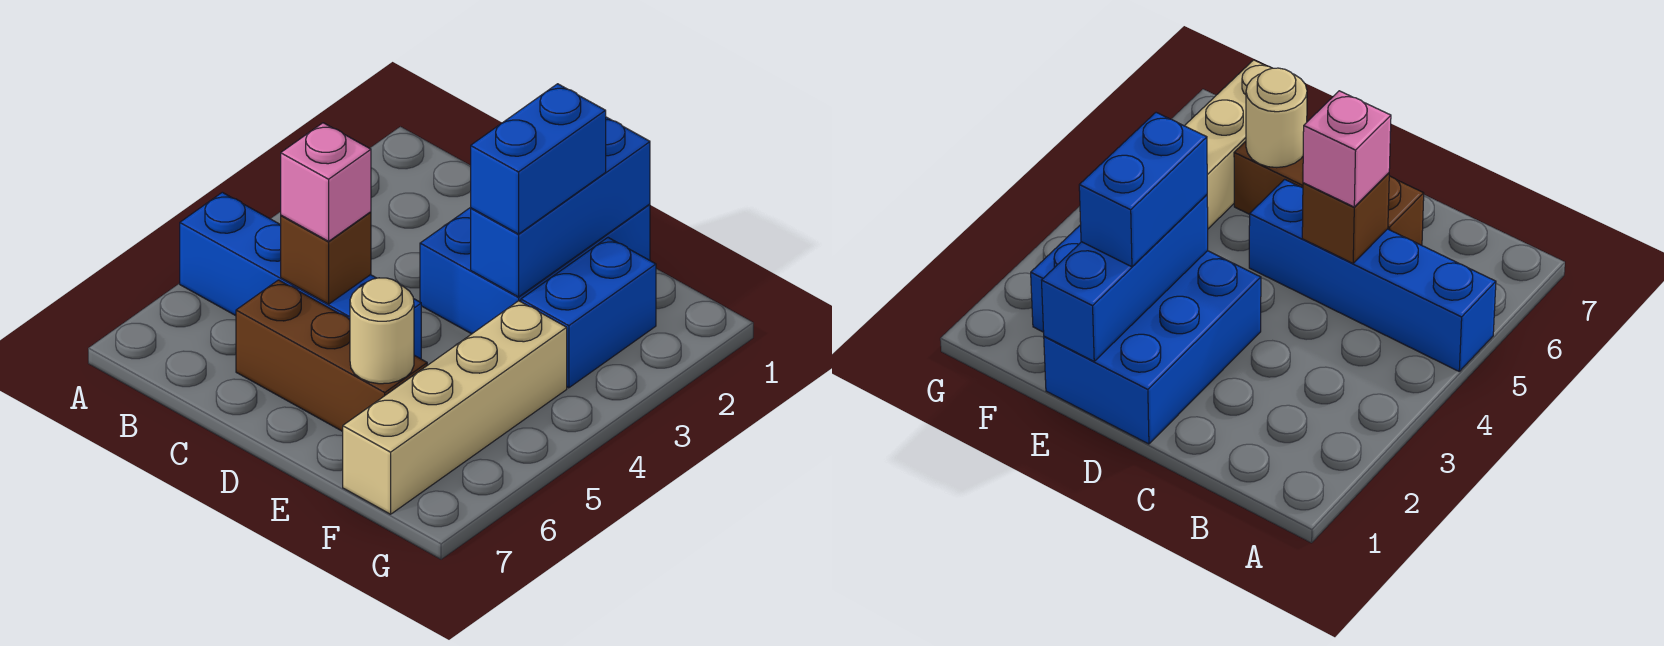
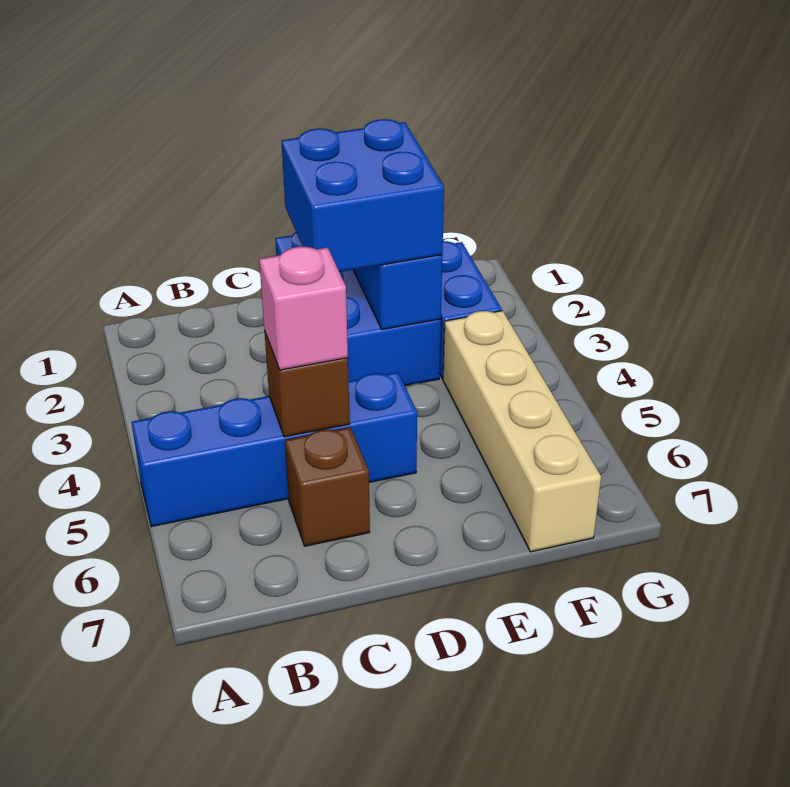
brown 1x3 brick [236,280,427,431] -> brown 1x1 brick [285,427,370,546]
blue 1x2 brick [471,84,606,234] -> blue 2x2 brick [282,119,444,272]
tan 1x1 round brick [350,278,414,384] -> none

